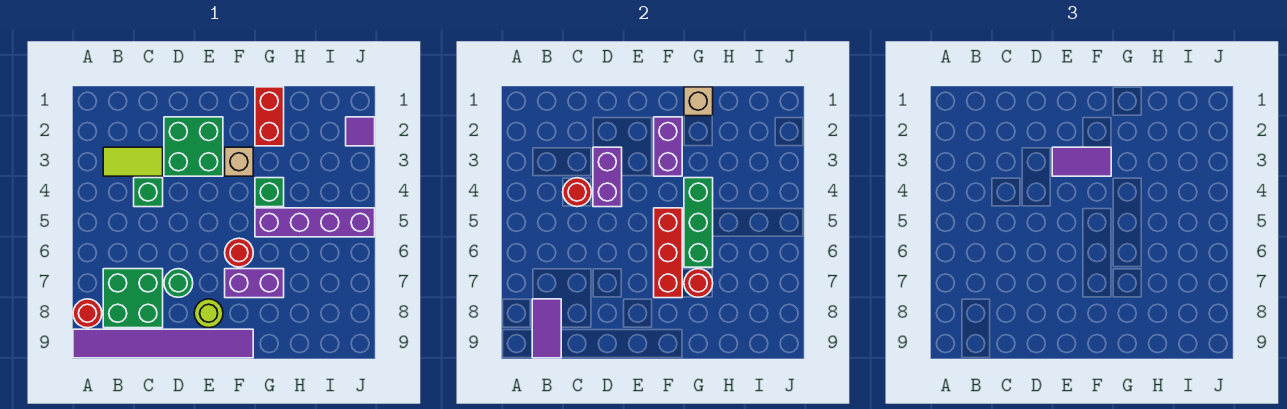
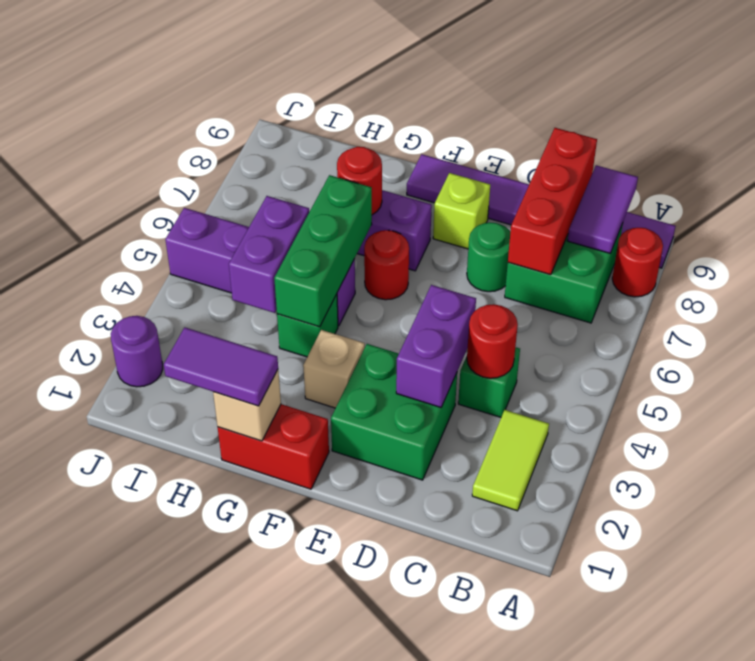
lime 1x2 tile [103,147,163,176] -> lime 1x2 tile turned to [472,410,549,511]
purple 1x2 tile [1052,147,1111,176] -> purple 1x2 tile moved to [164,327,278,406]
lime 1x1 round brick [194,299,223,328] -> lime 1x1 brick [433,173,490,249]
purple 1x2 brick [654,117,682,176] -> purple 1x2 brick moved to [229,196,309,313]
red 1x3 brick [654,208,682,298] -> red 1x3 brick moved to [508,128,597,275]
red 1x2 brick [255,87,284,146] -> red 1x2 brick turned to [218,404,329,489]
purple 1x1 tile [346,117,375,146] -> purple 1x1 round brick [111,316,163,387]

